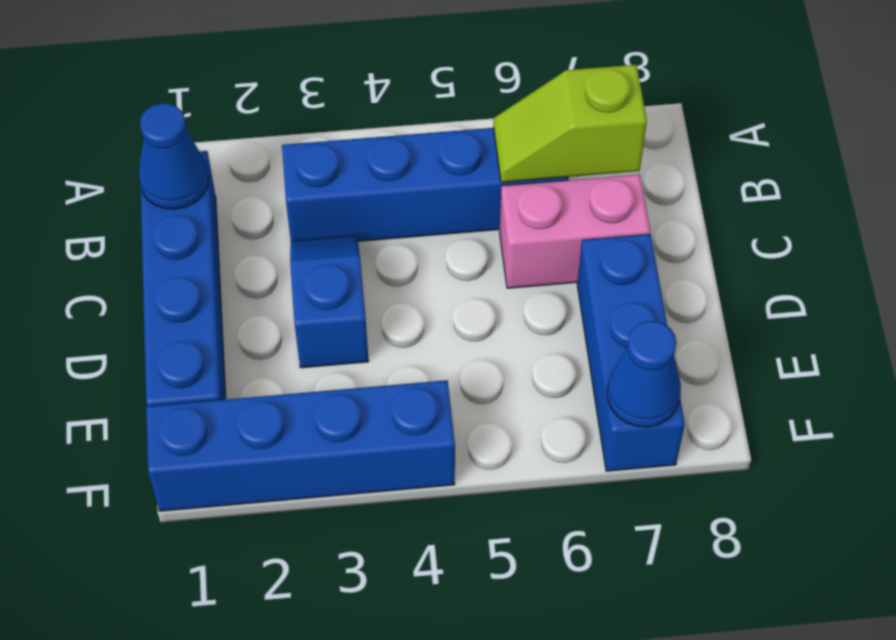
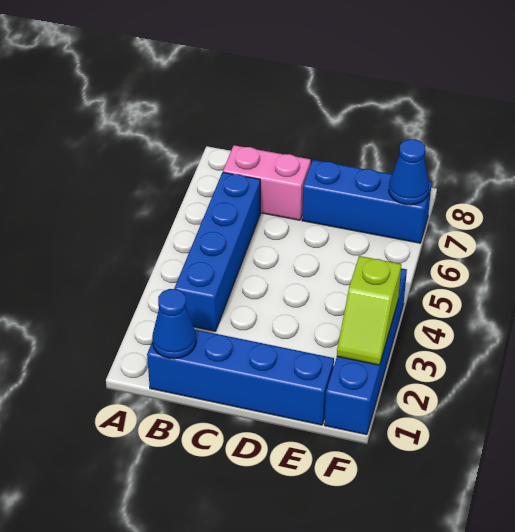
lime 1x2 slope [493,65,647,182] -> lime 1x2 slope moved to [337,256,401,365]
blue 1x2 slope [290,236,369,368] -> none
pink 1x2 brick [499,174,650,288] -> pink 1x2 brick turned to [223,145,311,220]

